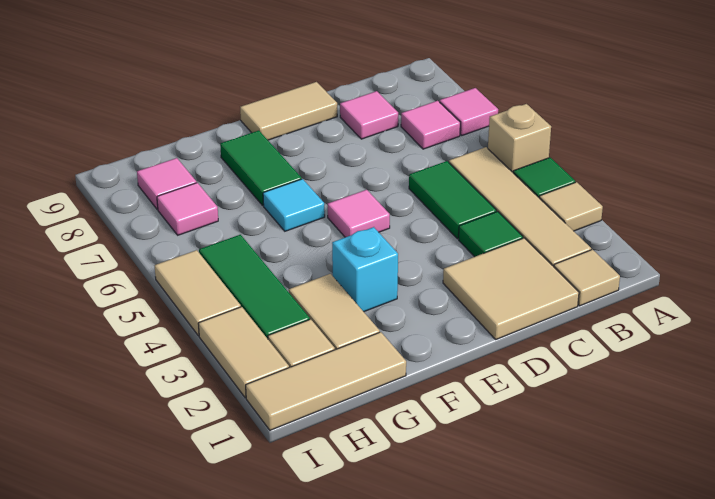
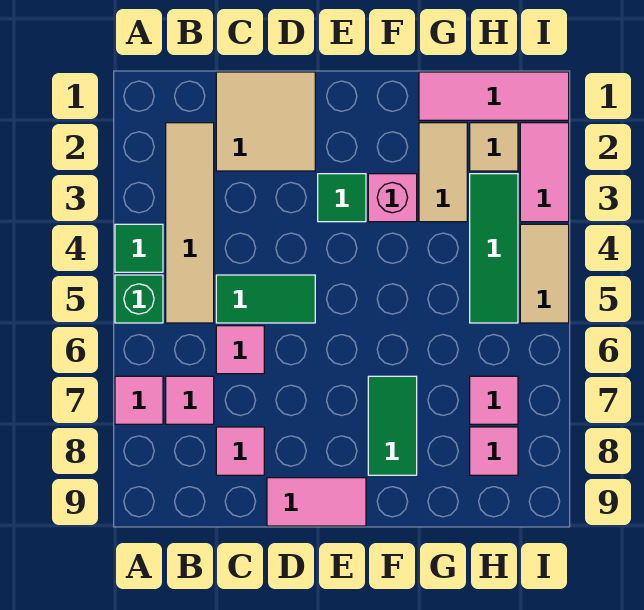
tan 1x1 tile [539,182,603,231] -> none
tan 1x1 brick [488,104,551,172] -> green 1x1 brick [115,275,163,323]
tan 1x1 tile [554,250,620,306] -> none
green 1x1 tile [459,211,523,257] -> green 1x1 tile moved to [318,174,366,222]
green 1x2 tile [409,161,497,239] -> green 1x2 tile turned to [216,275,315,323]
tan 1x2 tile [240,82,337,140] -> pink 1x2 tile [267,478,366,526]
pink 1x1 tile [328,190,390,237] -> pink 1x1 tile moved to [216,326,264,374]
cyan 1x1 brick [332,227,398,312] -> pink 1x1 brick [368,174,417,222]
cyan 1x1 tile [263,179,325,231] -> none
tan 1x3 tile [246,332,406,430] -> pink 1x3 tile [419,72,569,120]
tan 1x2 tile [198,307,289,398] -> pink 1x2 tile [520,123,569,222]

